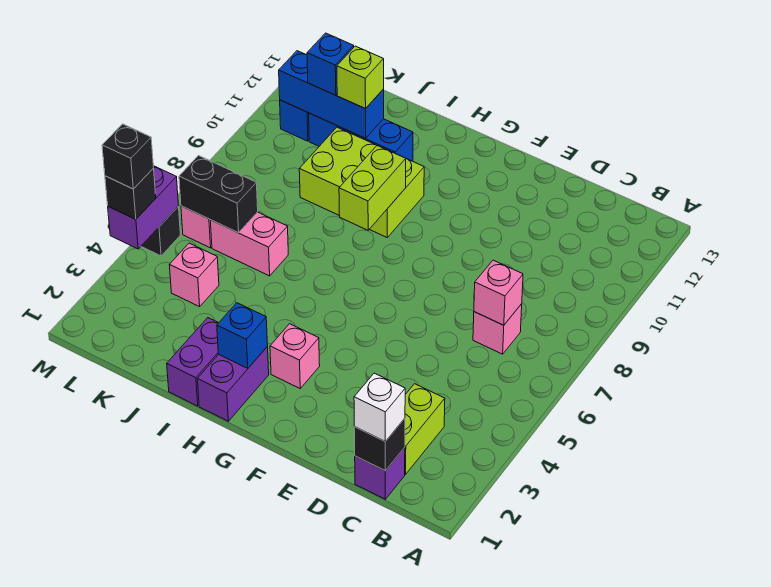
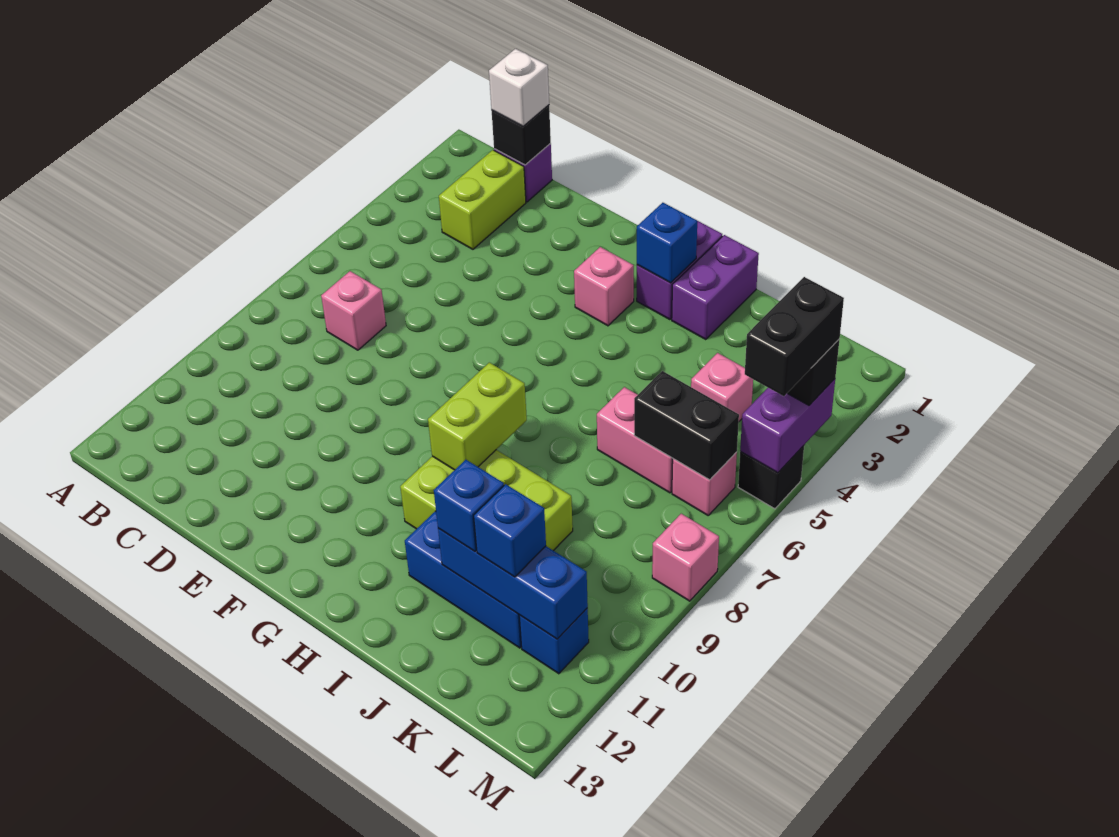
pink 1x1 brick [474,260,523,325] -> pink 1x1 brick moved to [652,514,719,601]
lime 1x1 brick [337,46,384,109] -> blue 1x1 brick [434,460,504,551]
black 1x1 brick [102,124,154,189] -> black 1x2 brick [745,277,844,396]

